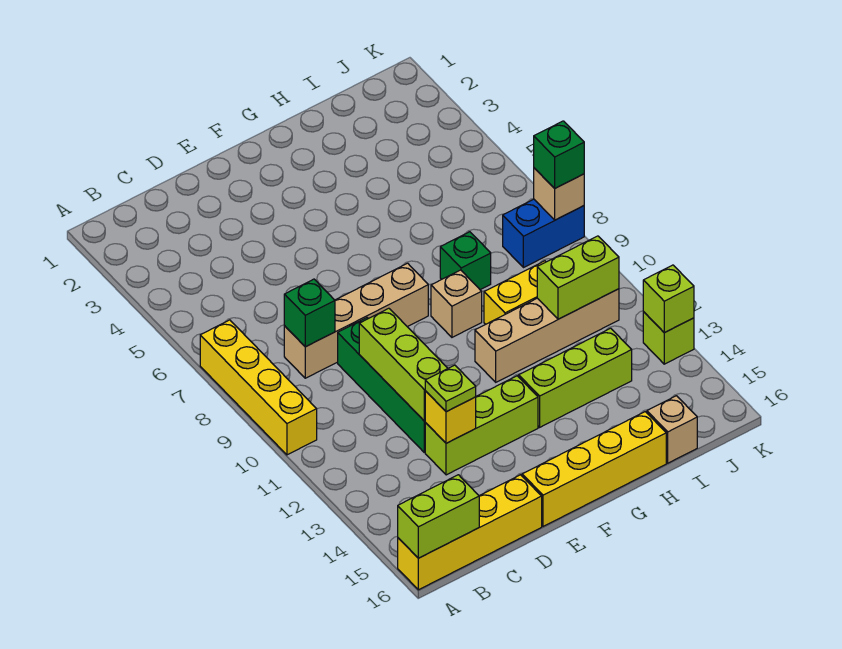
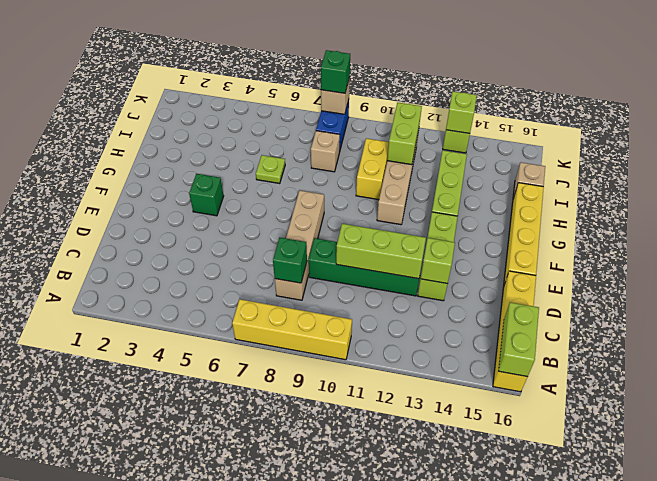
yellow 1x1 brick [425,391,476,443] -> lime 1x1 brick [421,238,455,284]
lime 1x1 plate [425,365,476,412] -> lime 1x1 plate moved to [256,155,285,184]
tan 1x1 brick [431,270,482,337] -> tan 1x1 brick moved to [311,131,340,172]
green 1x1 brick [440,232,491,290] -> green 1x1 brick moved to [189,174,224,216]

